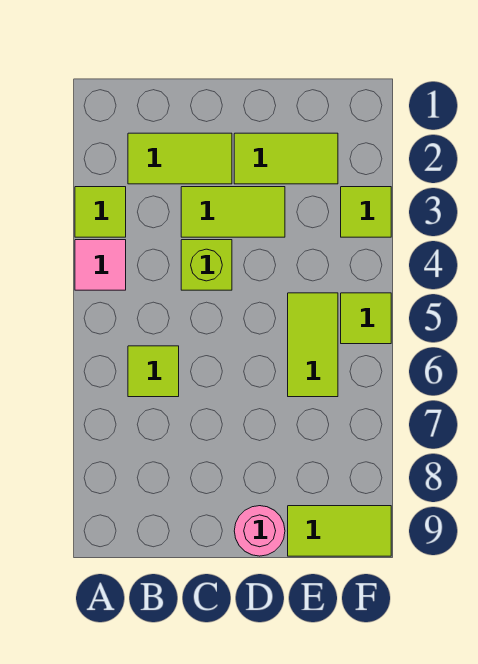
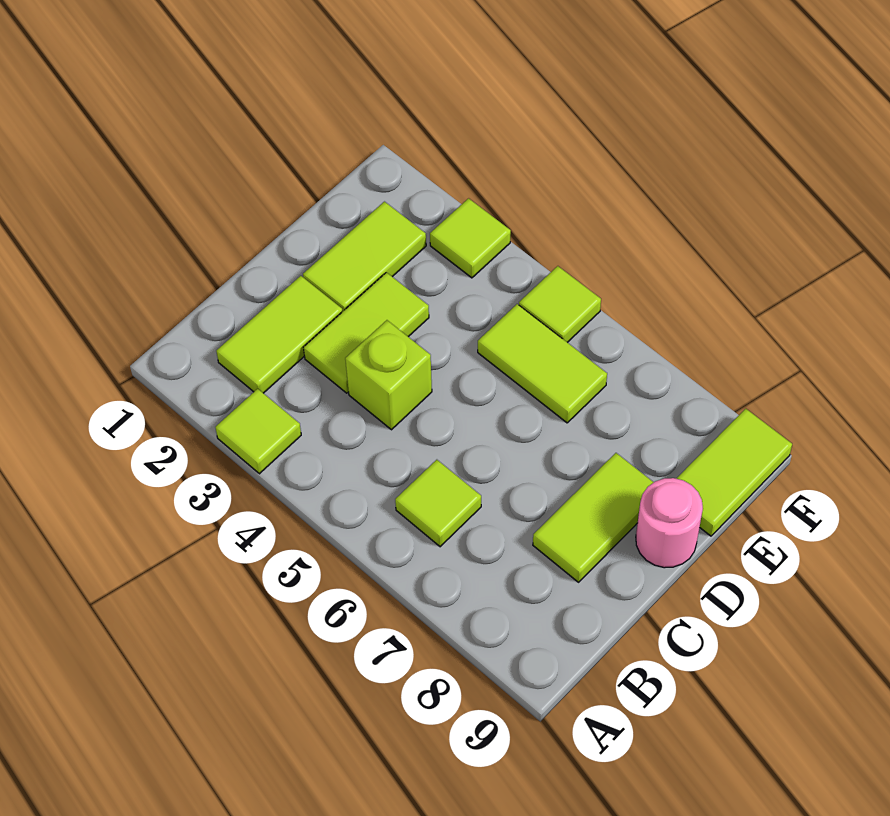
pink 1x1 tile [75,240,126,290] -> none
none -> lime 1x2 tile [533,453,654,582]

